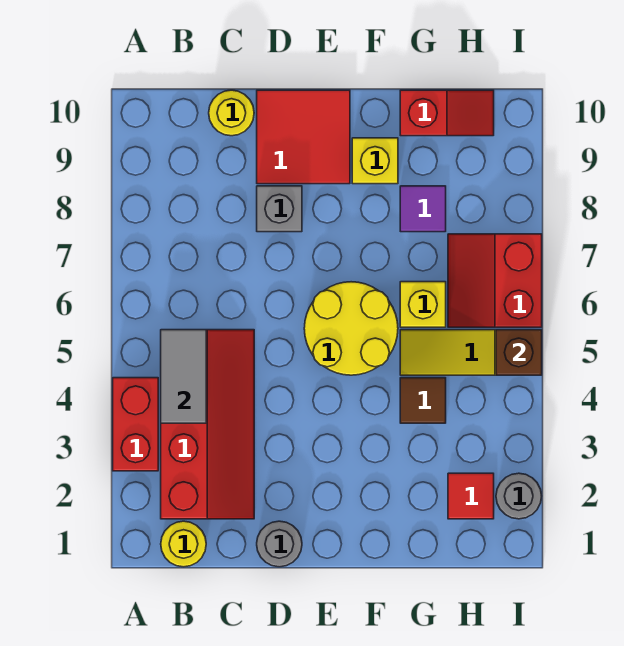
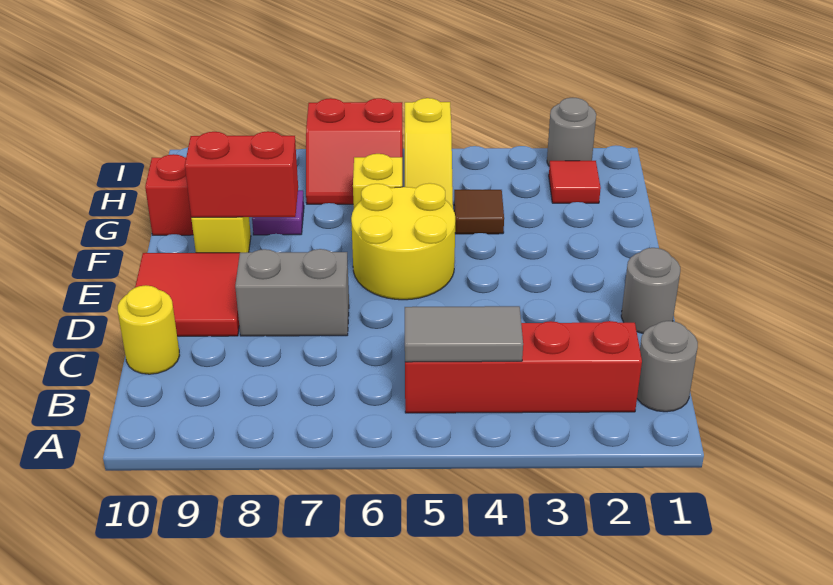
red 1x2 brick [113,378,158,471] -> red 1x2 brick moved to [185,131,298,217]
yellow 1x1 round brick [161,521,206,567] -> grey 1x1 round brick [637,321,698,412]
grey 1x1 brick [257,186,302,232] -> grey 1x2 brick [235,249,349,336]
brown 1x1 brick [496,330,542,375] -> none

